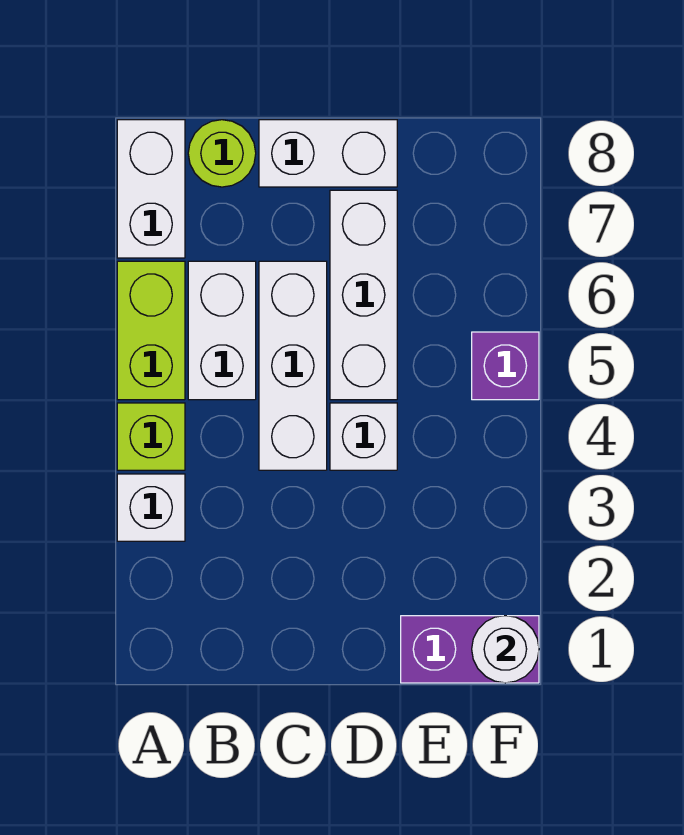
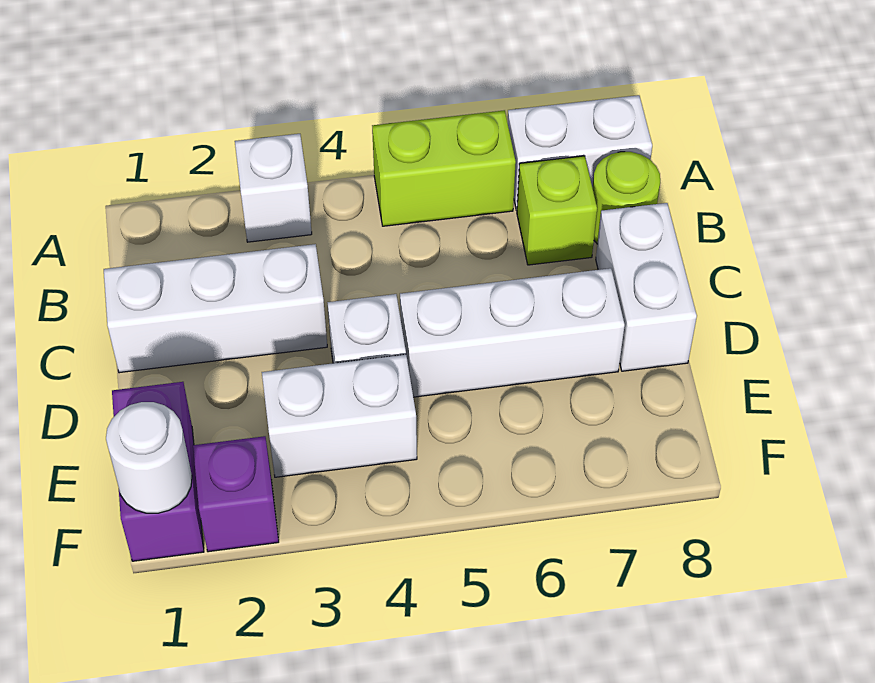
lime 1x1 brick [117,403,185,470] -> lime 1x1 brick moved to [517,156,597,265]
white 1x2 brick [188,261,256,400] -> white 1x2 brick moved to [262,355,417,477]
white 1x3 brick [259,261,327,470] -> white 1x3 brick moved to [104,244,327,373]
purple 1x1 brick [472,332,539,400] -> purple 1x1 brick moved to [193,436,279,552]

